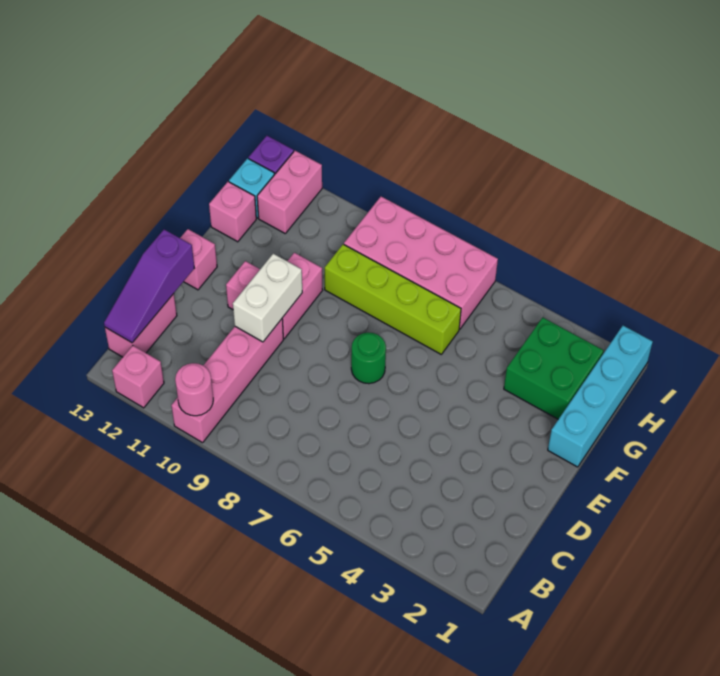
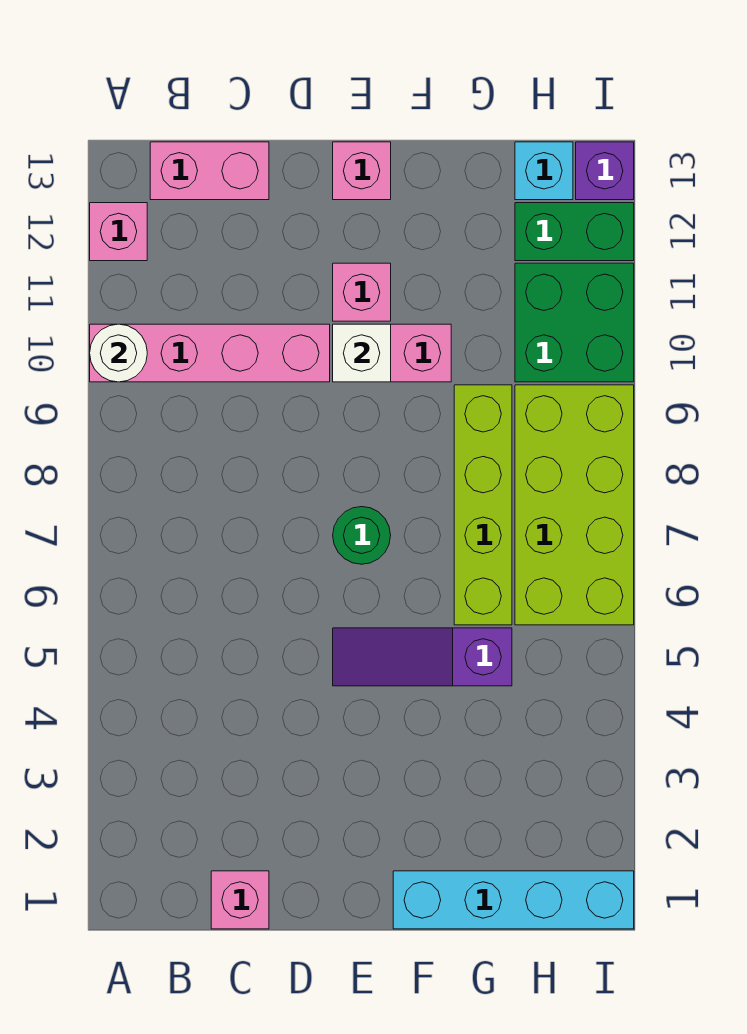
pink 1x1 round brick [175,363,213,416] -> white 1x1 round brick [90,324,147,382]
purple 1x3 slope [104,229,194,343] -> purple 1x3 slope moved to [333,628,512,686]
white 1x2 brick [233,254,302,342] -> white 1x1 brick [333,324,391,382]
green 2x2 brick [504,317,604,419] -> green 2x2 brick moved to [515,263,634,382]
pink 1x1 brick [209,182,256,242] -> pink 1x1 brick moved to [211,871,269,929]
pink 2x4 brick [344,197,498,329] -> lime 2x4 brick [515,385,634,625]
pink 1x2 brick [257,151,322,233] -> green 1x2 brick [515,203,634,261]

